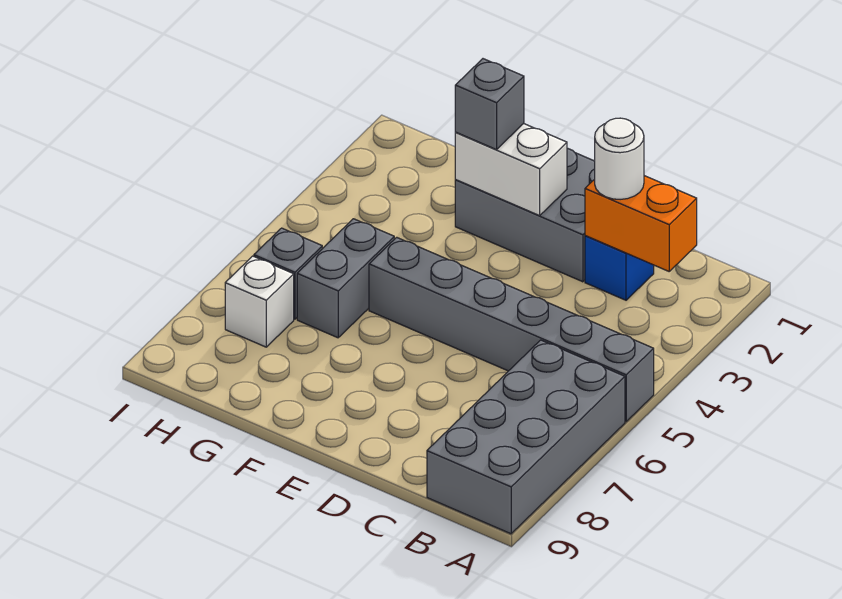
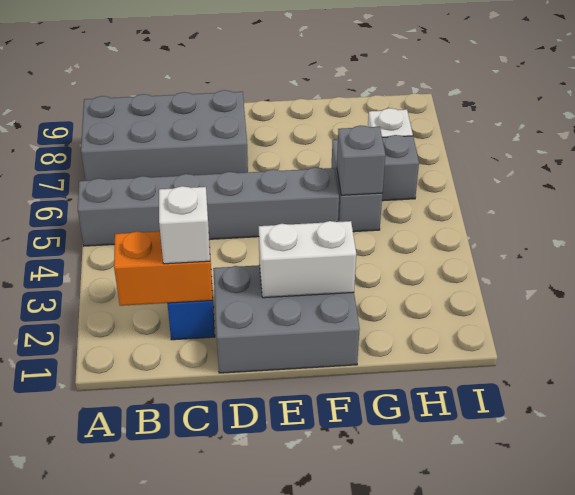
grey 2x4 brick [427,340,625,534] -> grey 2x4 brick turned to [81,90,248,181]
white 1x1 round brick [595,118,644,200] -> white 1x1 brick [159,186,210,264]
grey 1x1 brick [455,59,524,150] -> grey 1x1 brick moved to [337,126,385,195]

